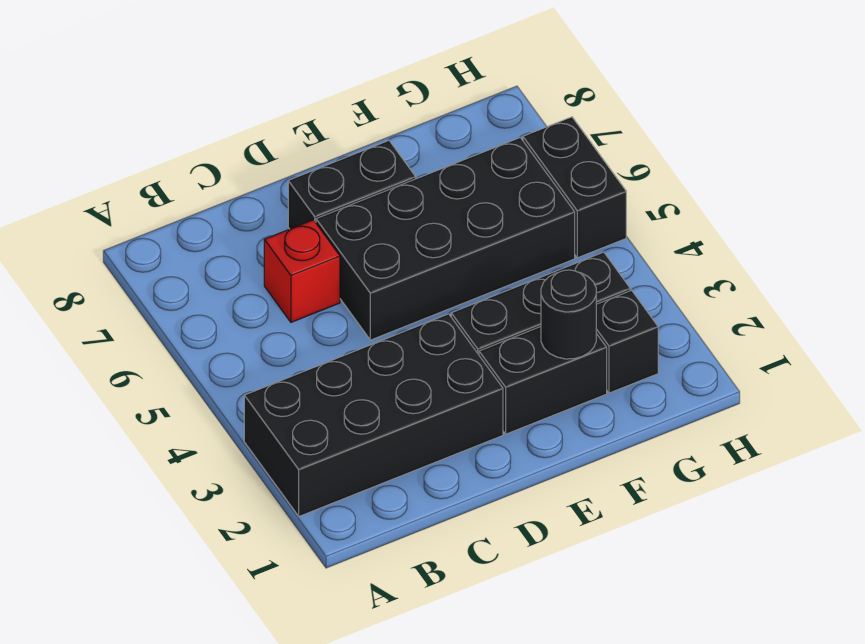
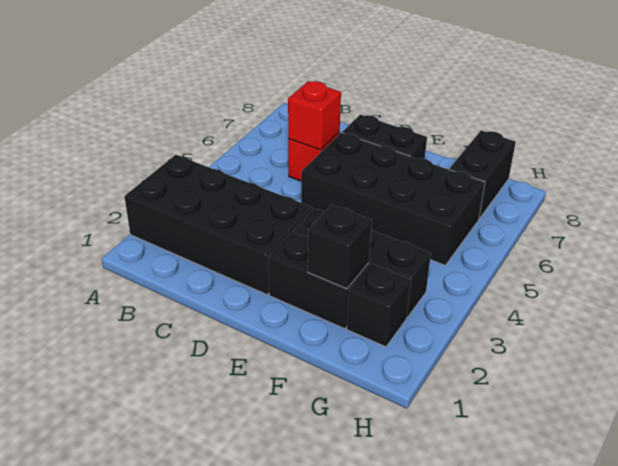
none -> red 1x1 brick [288,81,341,150]
black 1x1 round brick [541,270,596,359] -> black 1x1 brick [308,205,372,289]
black 1x2 brick [523,117,626,258] -> black 1x2 brick moved to [449,130,516,219]

